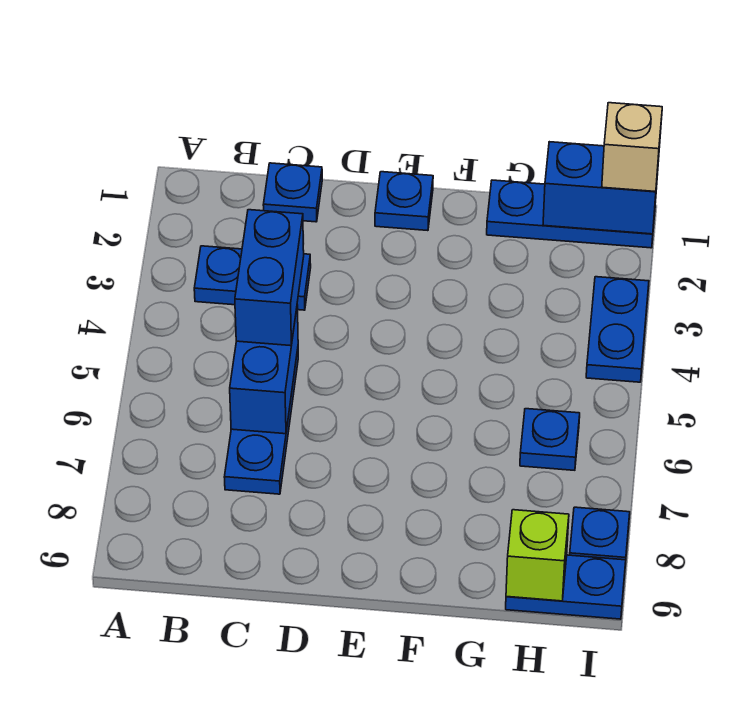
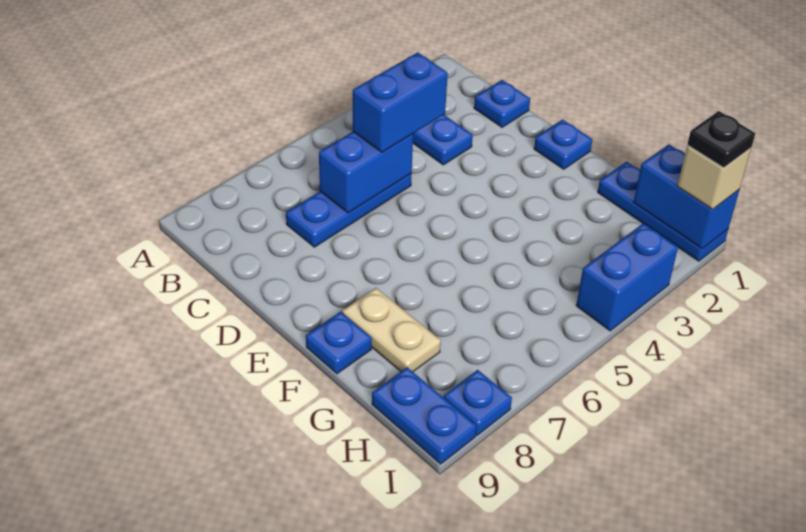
none -> tan 1x2 plate [342,288,441,372]
blue 1x1 plate [520,409,580,470] -> blue 1x1 plate moved to [306,312,372,374]
lime 1x1 brick [506,510,569,601] -> none
none -> black 1x1 plate [687,111,755,168]
blue 1x2 plate [586,277,649,382] -> blue 1x2 brick [576,223,678,331]

